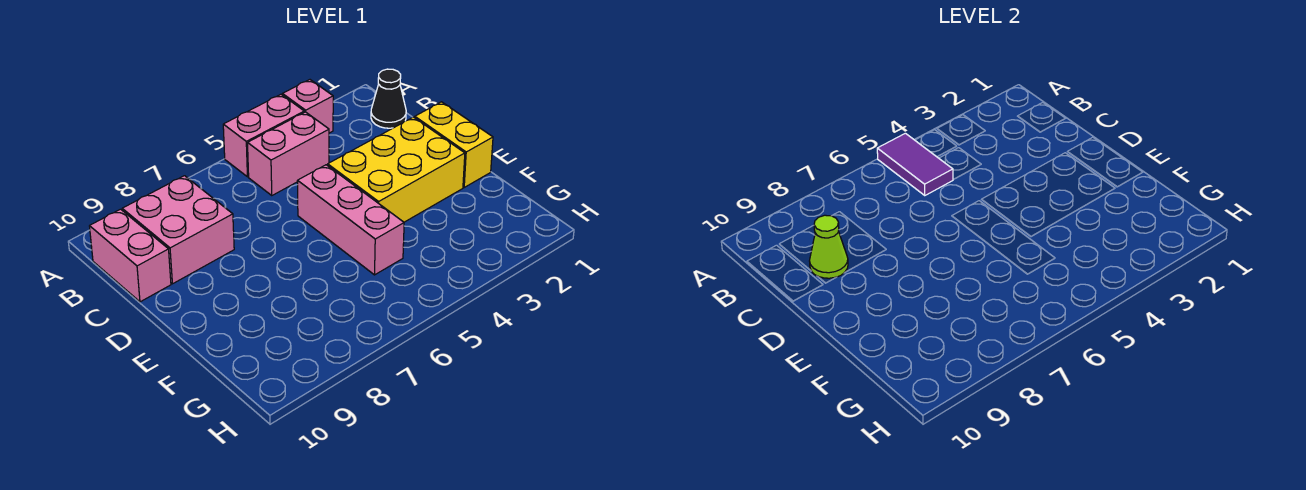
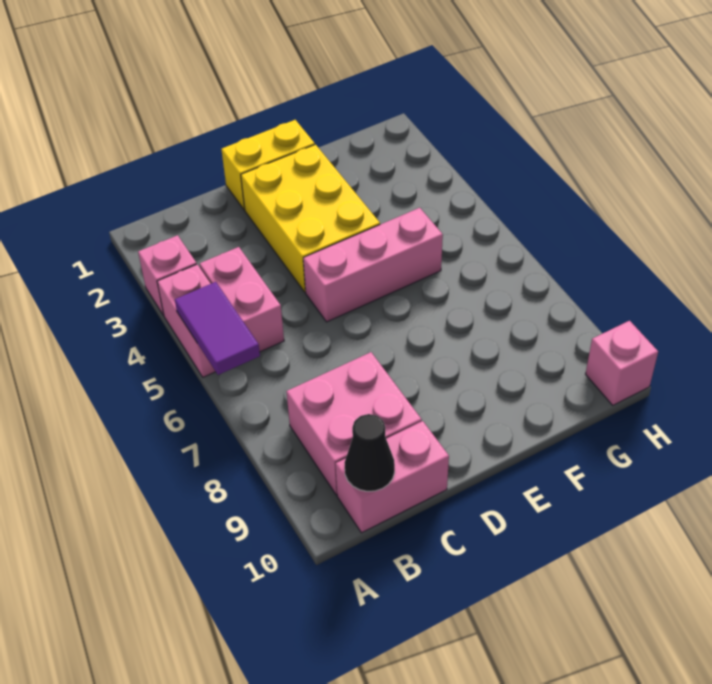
purple 1x2 tile [877,133,953,196] -> purple 1x2 tile turned to [175,282,260,375]
black 1x1 cone [371,69,406,128] -> black 1x1 cone moved to [344,414,395,491]
lime 1x1 cone [810,215,848,278] -> none
none -> pink 1x1 brick [586,321,658,405]

